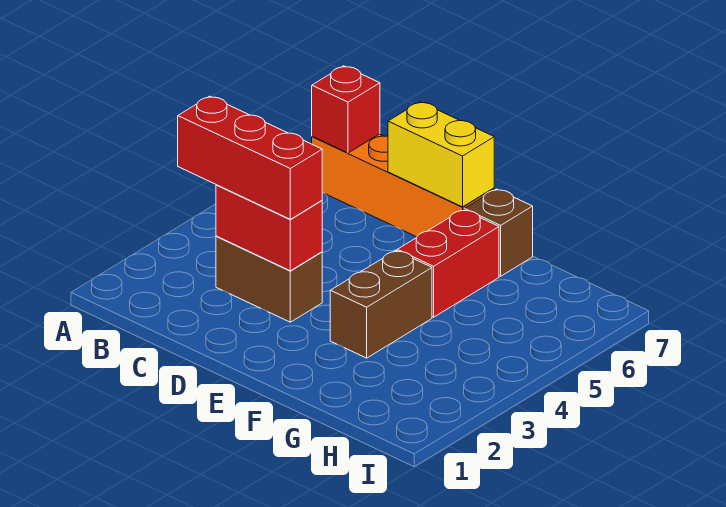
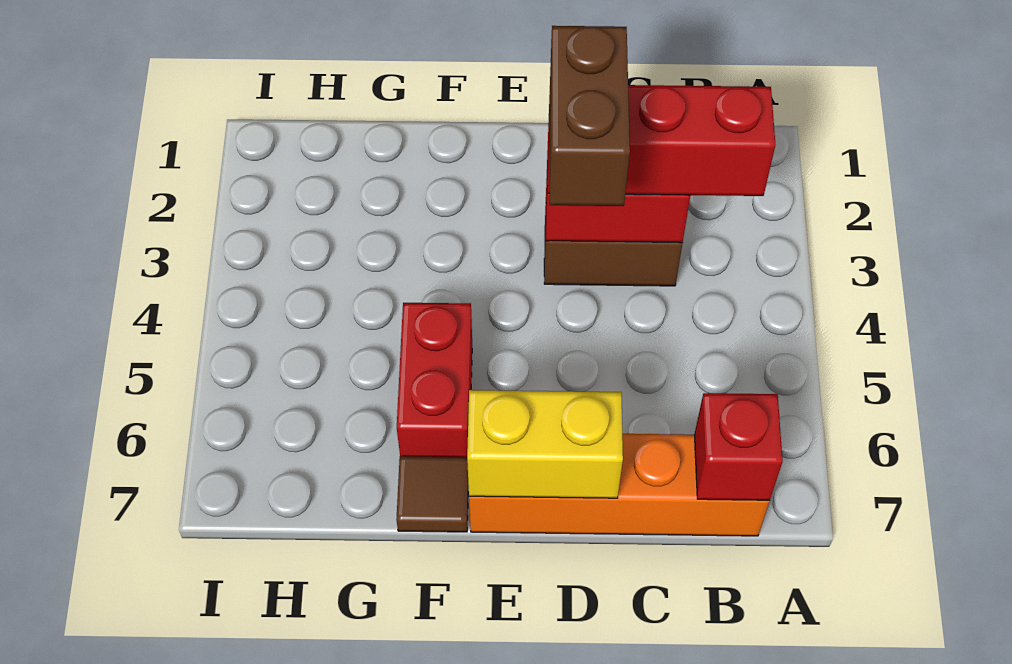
brown 1x2 brick [330,251,432,358] -> brown 1x2 brick moved to [550,26,630,206]
brown 1x1 brick [464,189,533,276] -> brown 1x1 tile [396,456,468,532]

